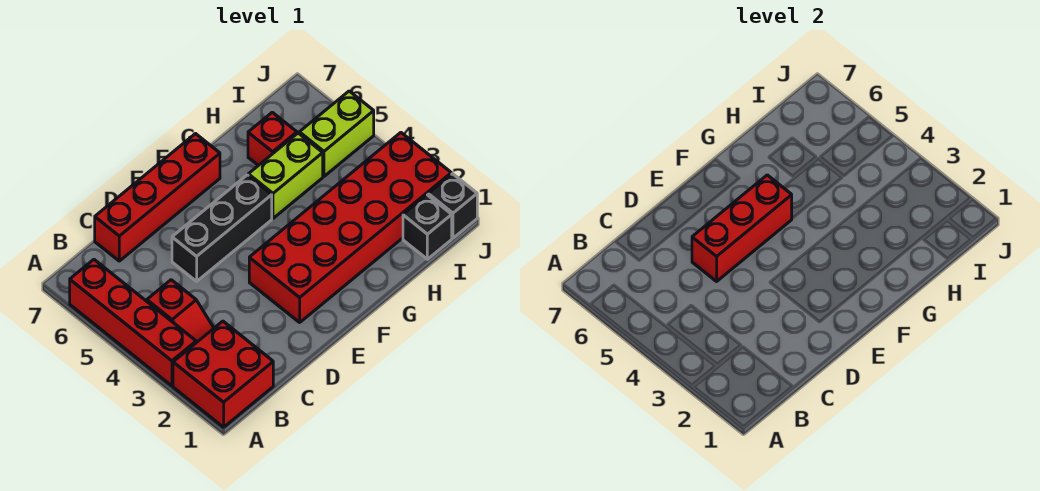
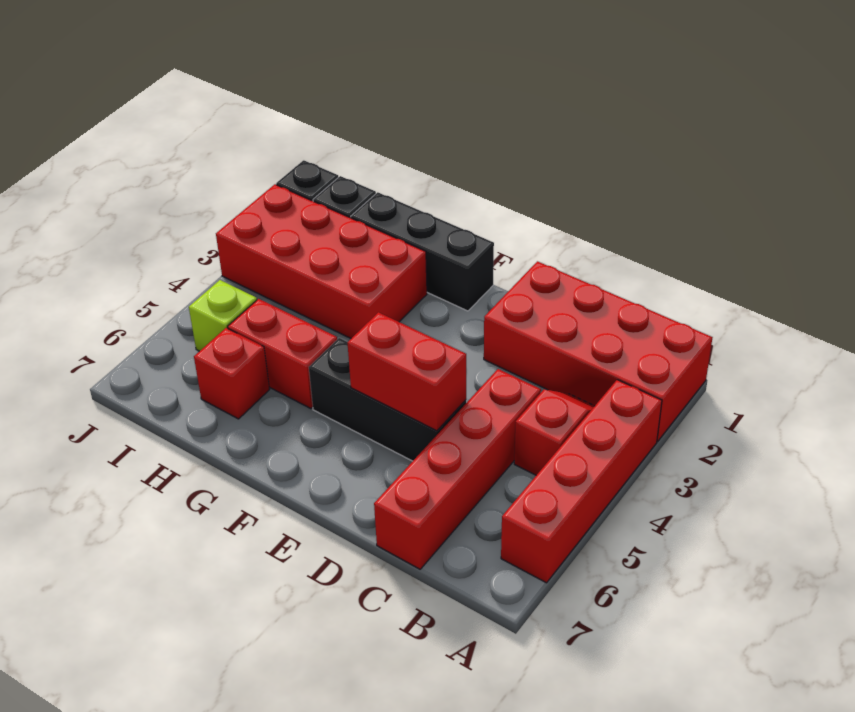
red 2x2 brick [173,321,273,427] -> red 2x4 brick [484,261,713,441]
red 1x4 brick [95,134,220,261] -> red 1x4 brick turned to [374,369,541,569]
red 1x3 brick [692,175,792,281] -> red 1x2 brick [347,312,466,431]
red 2x6 brick [249,133,451,322] -> red 2x4 brick [216,184,427,338]
none -> black 1x3 brick [351,192,494,311]
lime 1x2 brick [248,133,323,218] -> red 1x2 brick [228,299,337,409]
lime 1x2 brick [299,91,374,176] -> lime 1x1 brick [189,280,257,351]

